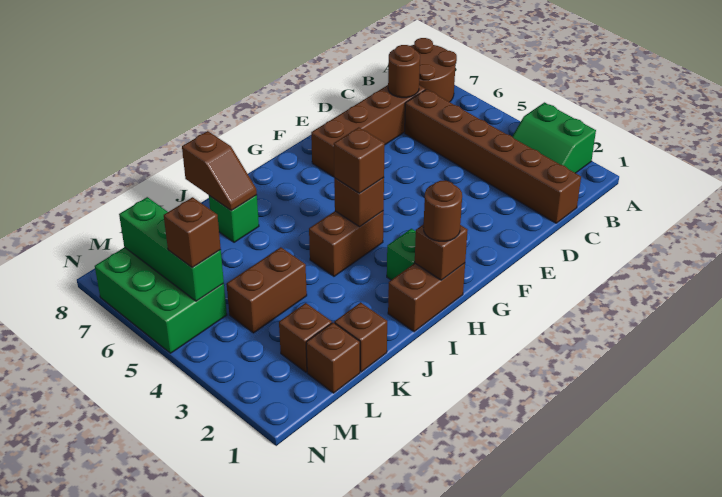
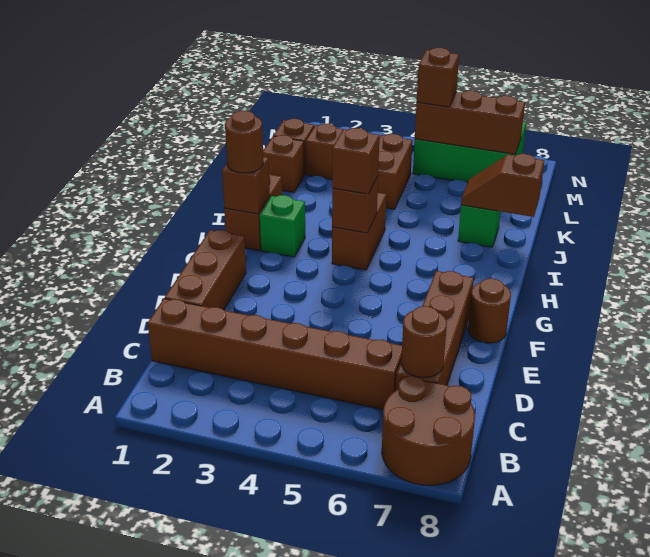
green 2x2 slope [512,102,596,173] -> none
none -> brown 1x3 brick [165,230,246,310]
none -> brown 1x1 round brick [468,279,511,343]
green 1x3 brick [119,197,224,301] -> brown 1x3 brick [415,91,525,154]

